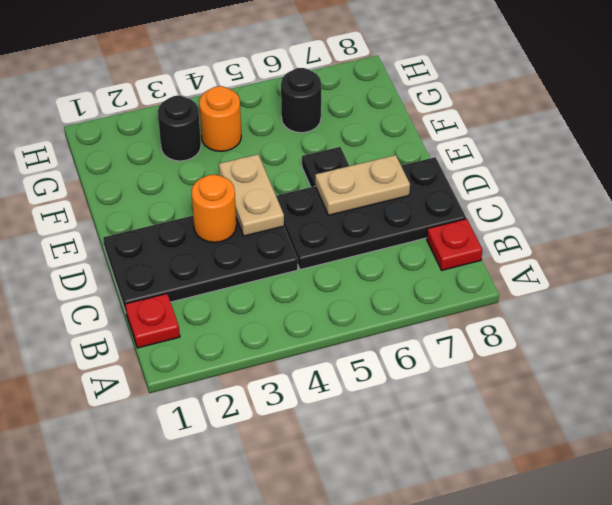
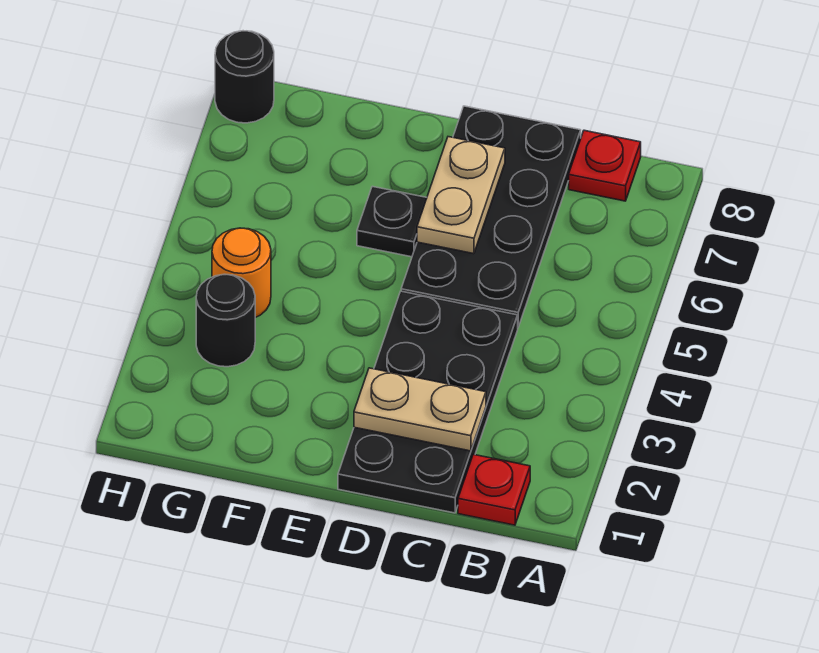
orange 1x1 round brick [191,175,236,242] -> none
tan 1x2 plate [219,154,284,236] -> tan 1x2 plate moved to [354,368,486,451]
black 1x1 round brick [281,68,321,133] -> black 1x1 round brick moved to [215,31,274,123]

